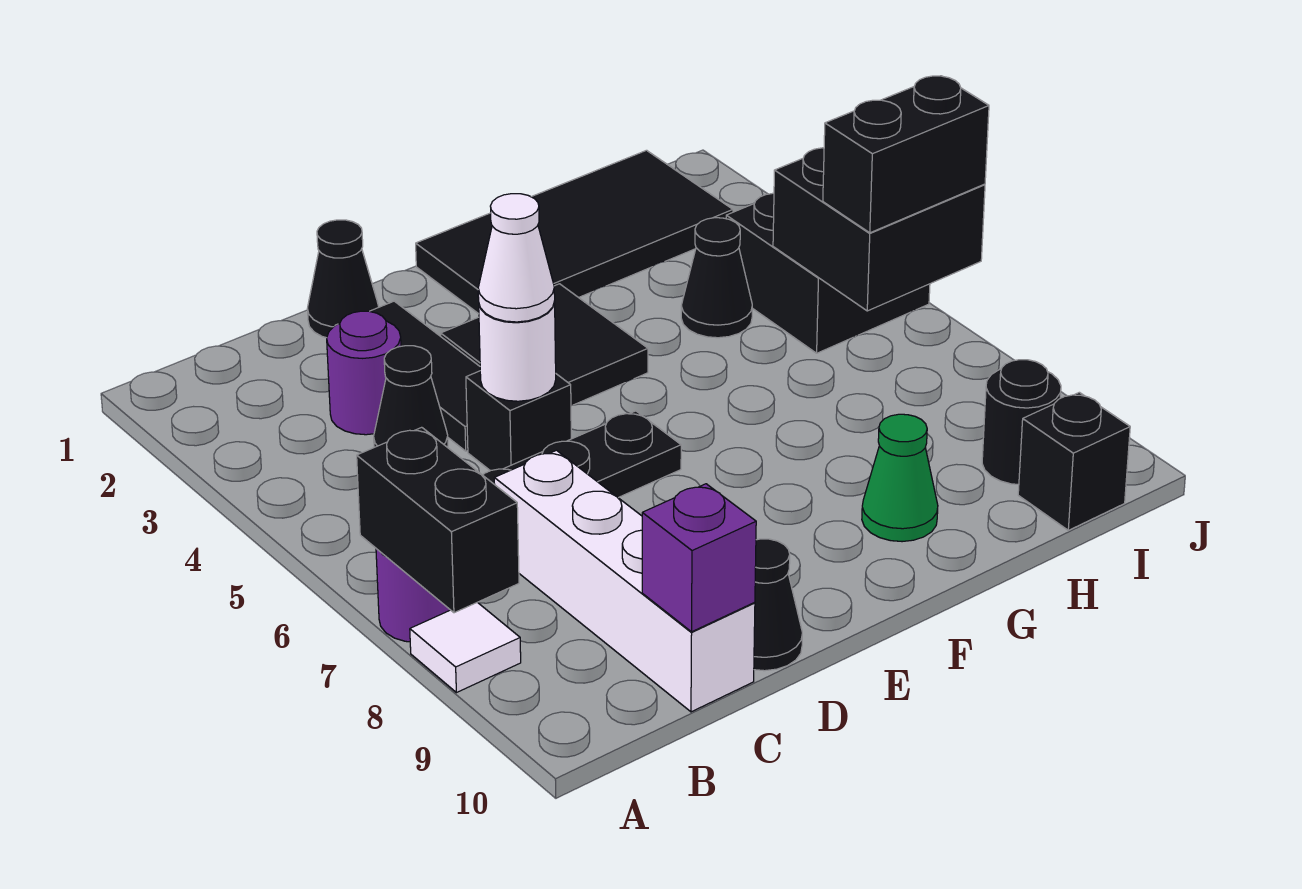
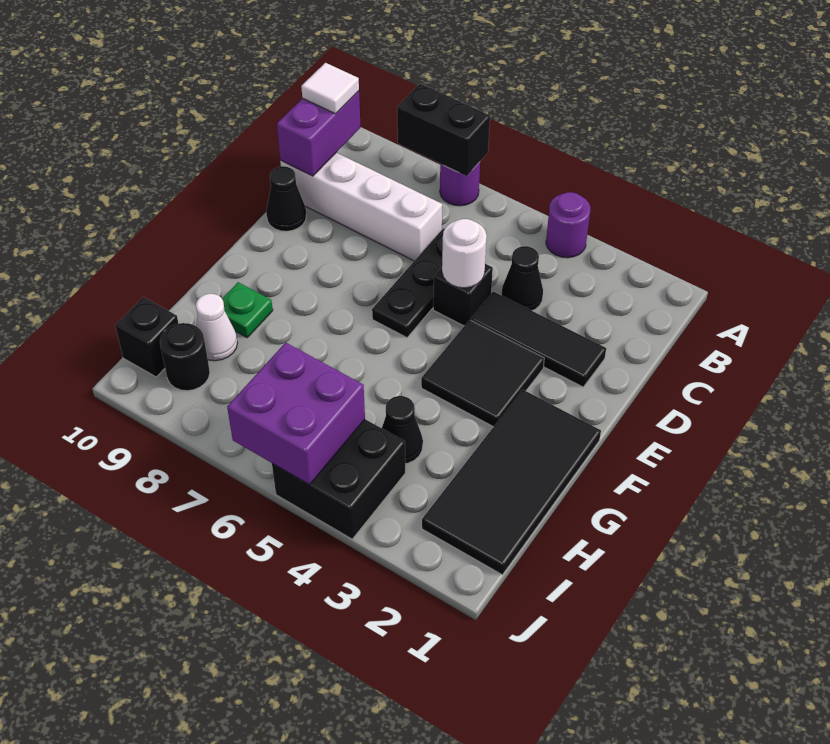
white 1x1 tile [410,602,521,693] -> white 1x1 tile moved to [301,63,359,114]
purple 1x1 round brick [327,311,401,435] -> purple 1x1 round brick moved to [546,192,591,258]
purple 1x1 brick [642,484,756,632] -> purple 1x2 brick [277,91,361,176]
black 1x1 cone [307,220,379,338] -> none
white 1x1 cone [478,194,555,322] -> white 1x1 cone moved to [196,294,237,361]
green 1x1 cone [862,414,938,542] -> green 1x1 plate [222,282,273,337]
black 2x2 brick [773,148,985,311] -> purple 2x2 brick [227,343,365,485]
black 1x2 brick [823,76,989,233] -> none

